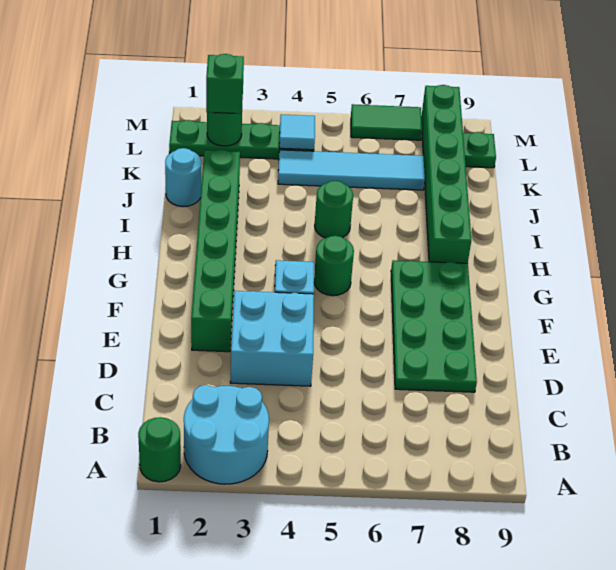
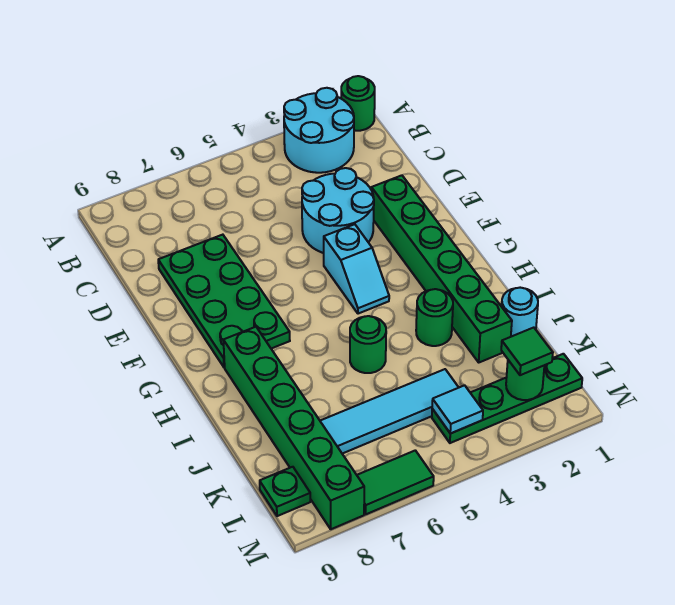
cyan 2x2 brick [230,291,314,386] -> cyan 2x2 round brick [302,168,374,253]
green 1x1 round brick [314,236,354,296] -> green 1x1 round brick moved to [416,289,453,346]
green 1x1 brick [206,54,244,114] -> green 1x1 tile [501,328,553,375]

